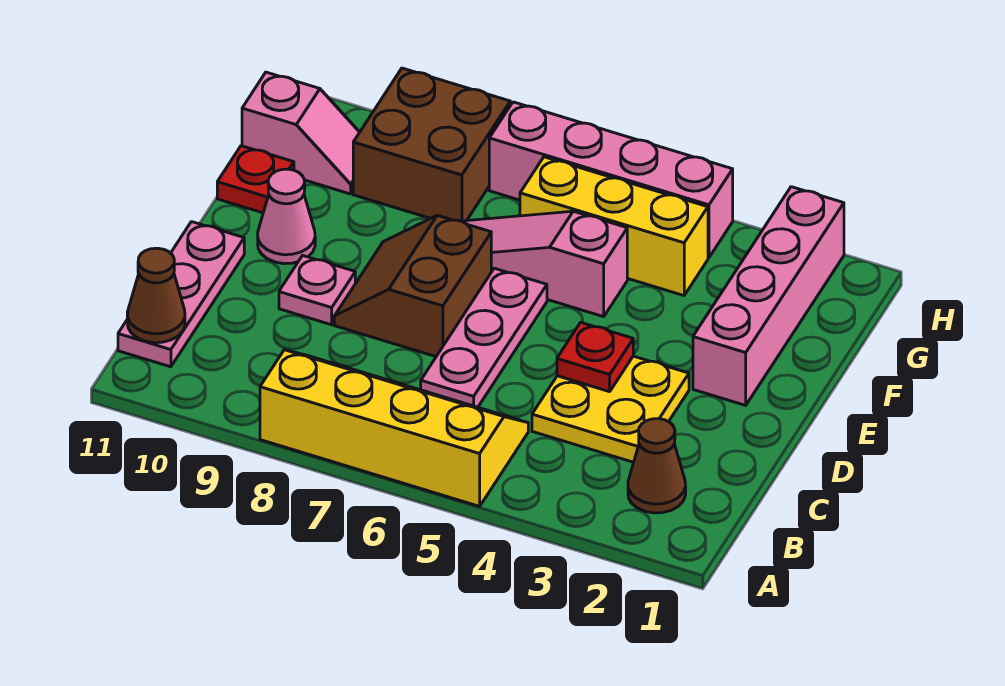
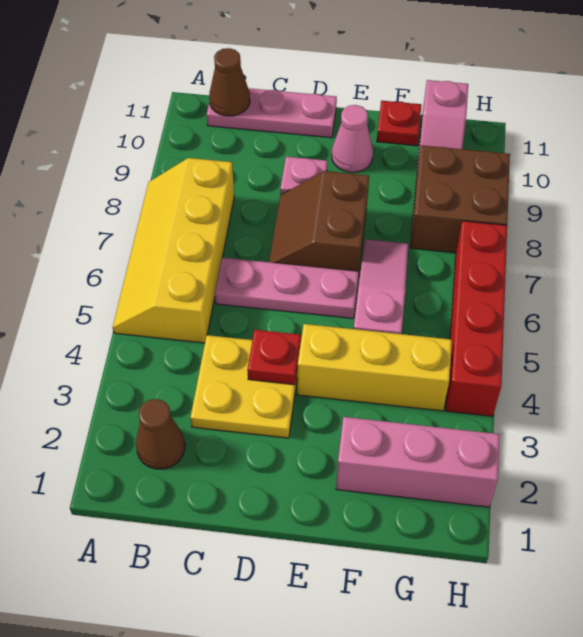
yellow 2x4 slope [260,350,528,506] -> yellow 2x4 slope turned to [113,158,234,343]
brown 2x2 slope [334,215,491,357] -> brown 2x2 slope turned to [269,171,369,278]
pink 1x4 brick [693,187,844,405] -> pink 1x3 brick [336,417,500,507]
yellow 1x3 brick [520,157,708,296] -> yellow 1x3 brick turned to [297,324,452,411]
pink 1x4 brick [489,102,733,258] -> red 1x4 brick [446,221,507,416]

